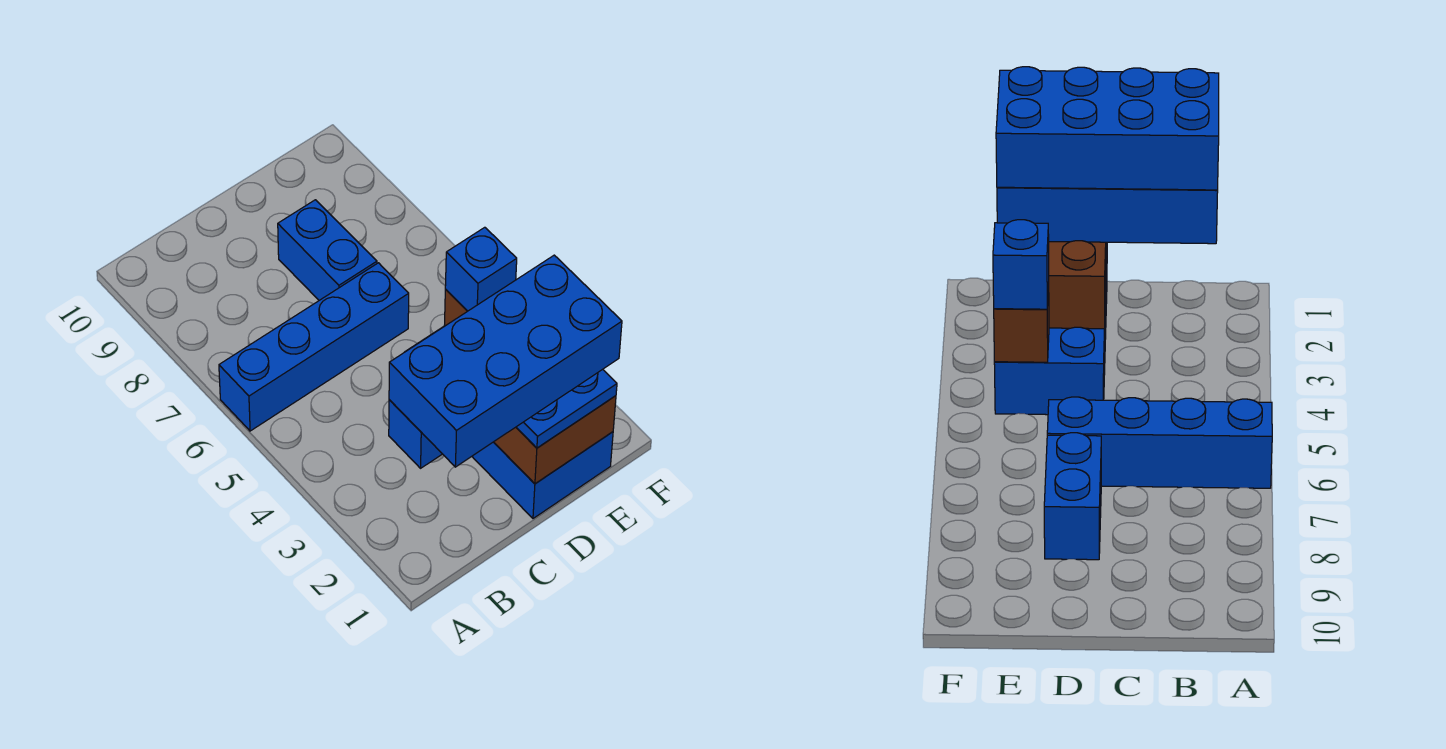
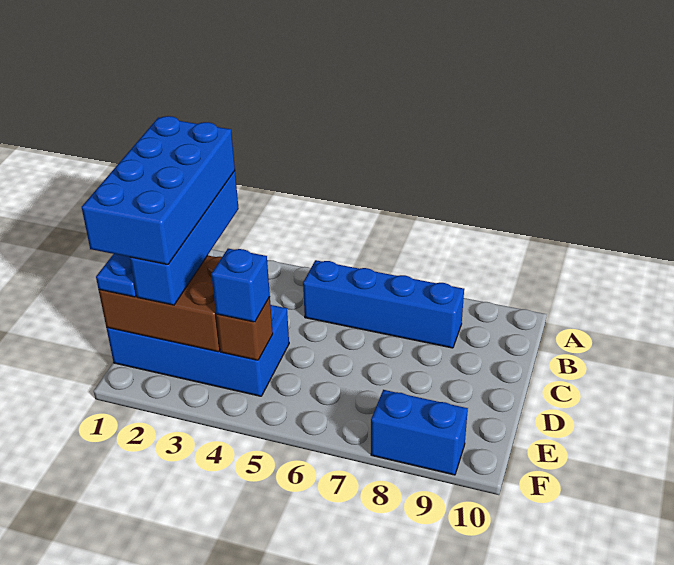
blue 1x4 brick [219,263,409,431] -> blue 1x4 brick turned to [303,260,464,348]
blue 1x2 brick [278,200,377,300] -> blue 1x2 brick moved to [371,390,468,475]

